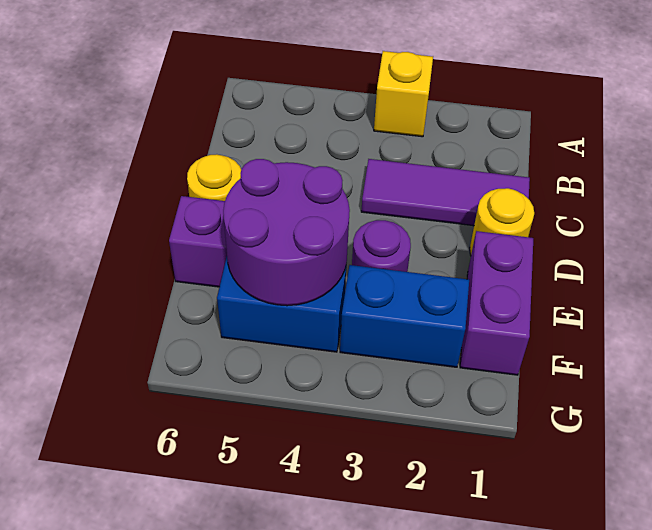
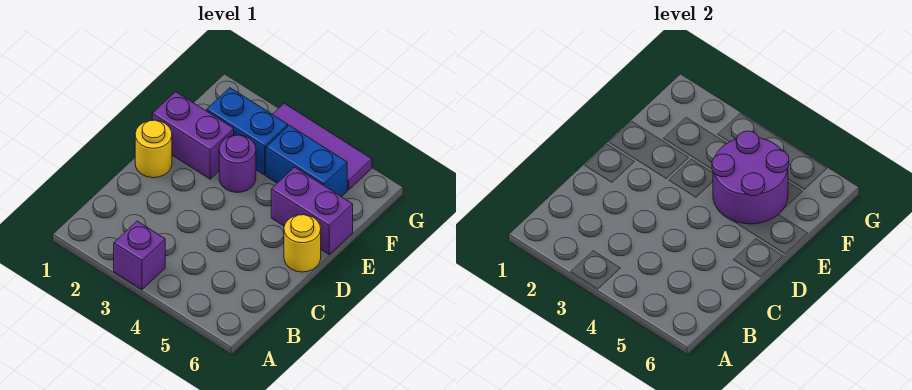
yellow 1x1 brick [374,51,433,137] -> purple 1x1 brick [114,221,165,290]
purple 1x3 tile [361,159,530,226] -> purple 1x3 tile moved to [272,103,372,190]
purple 1x2 brick [460,231,533,375] -> purple 1x2 brick turned to [152,92,234,179]

